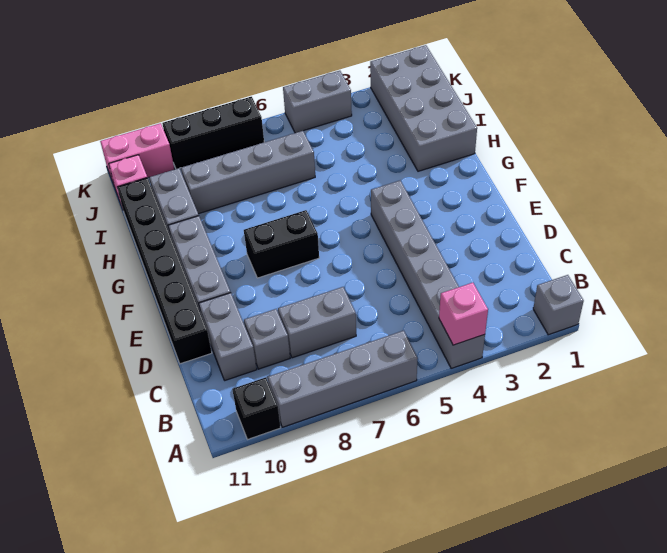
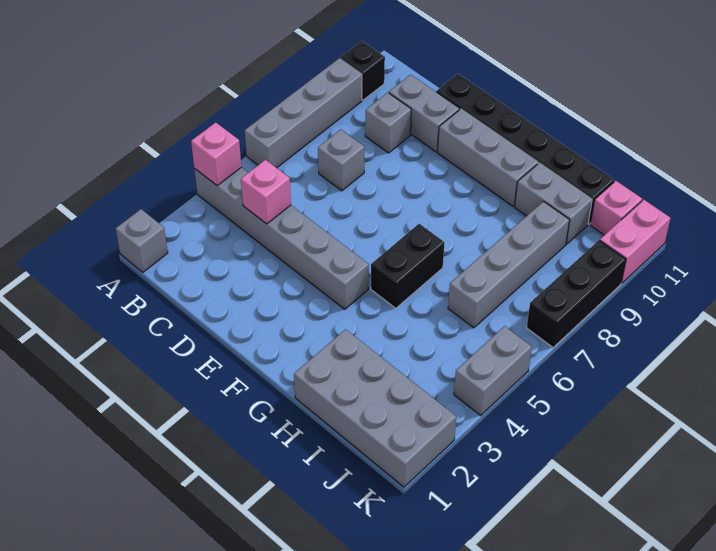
none -> pink 1x1 brick [241,160,291,224]
grey 1x2 brick [278,287,356,358] -> grey 1x1 brick [318,129,365,191]
black 1x2 brick [244,210,319,278] -> black 1x2 brick moved to [371,224,445,308]

